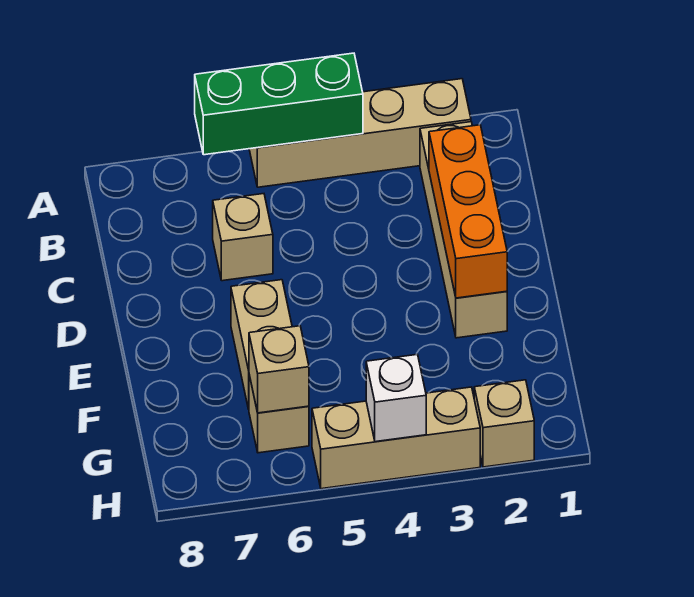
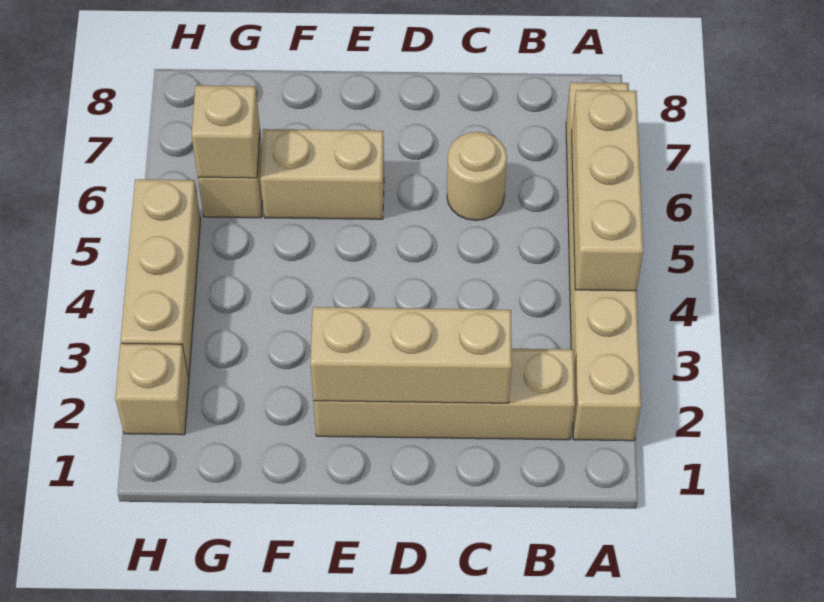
tan 1x4 brick [249,79,471,187] -> tan 1x6 brick [566,82,641,441]
green 1x3 brick [195,53,363,155] -> tan 1x3 brick [572,90,643,291]
orange 1x3 brick [429,125,507,298] -> tan 1x3 brick [310,307,512,403]
tan 1x1 brick [213,194,273,281] -> tan 1x1 round brick [447,132,507,220]
white 1x1 brick [366,355,426,442] -> none

